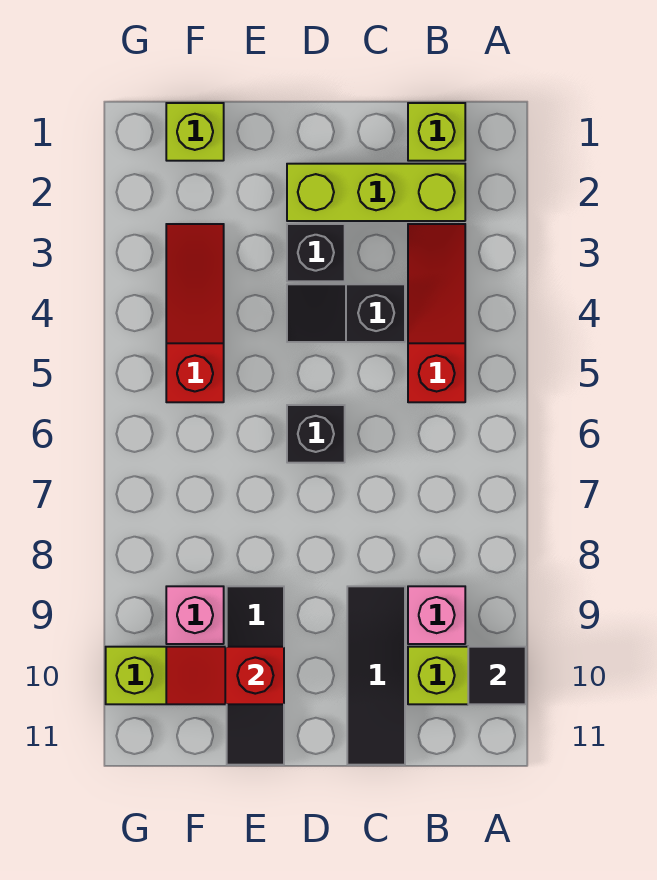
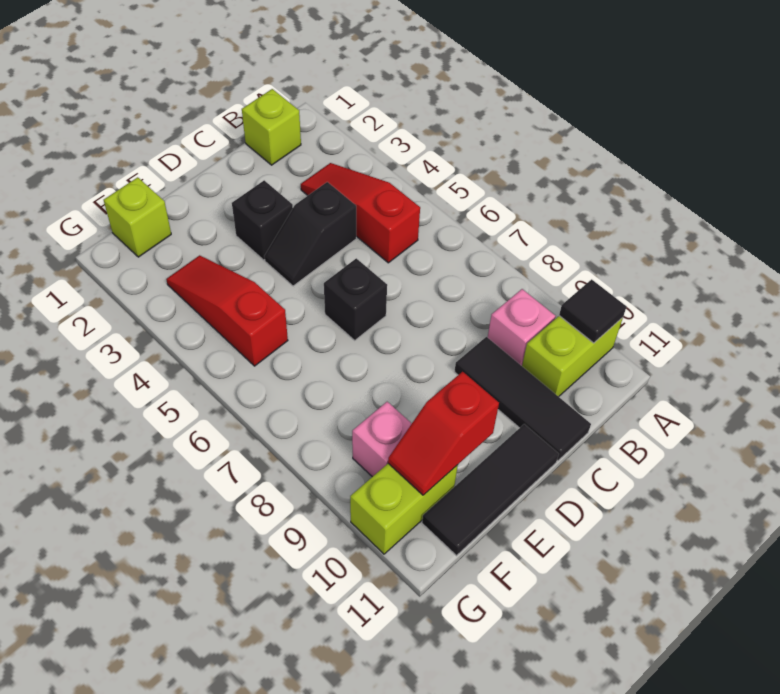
lime 1x3 brick [287,164,465,221] -> none
black 1x3 tile [227,586,284,765] -> black 1x3 tile turned to [422,424,559,556]

